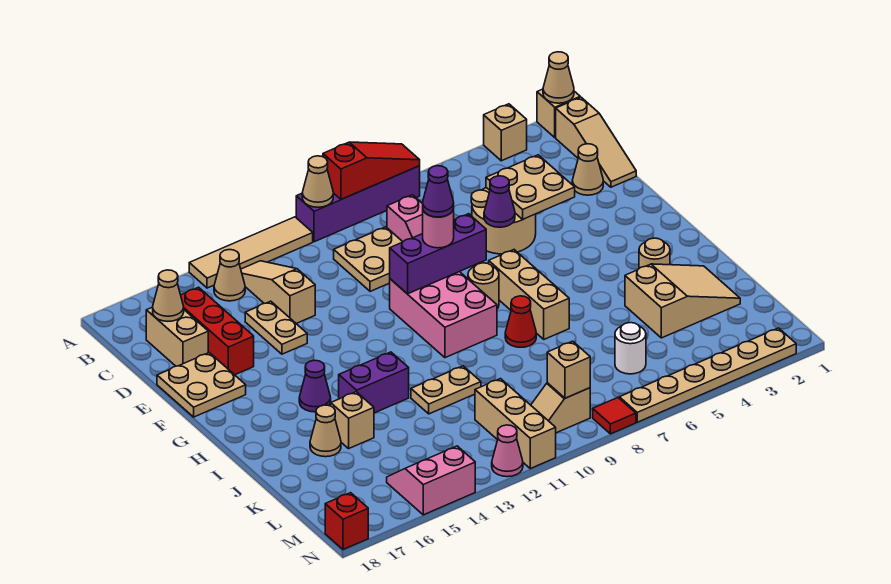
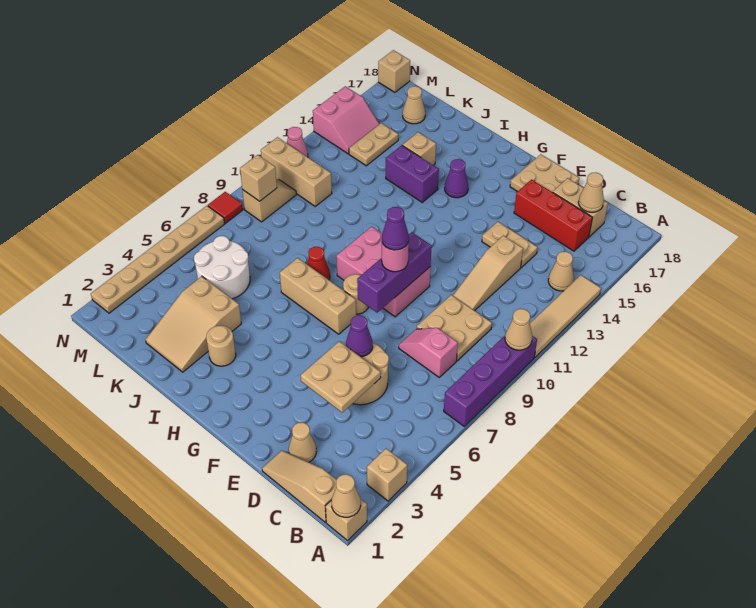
red 1x3 slope [323,142,420,199] -> none
tan 1x3 slope [241,261,315,323] -> tan 1x3 slope turned to [453,236,523,311]
purple 1x2 brick [339,352,409,413] -> purple 1x2 brick turned to [386,145,439,202]
tan 1x2 plate [411,366,481,414] -> tan 1x2 plate moved to [349,123,398,166]
tan 1x1 cone [310,405,341,457] -> tan 1x1 cone moved to [403,86,425,124]
white 1x1 round brick [615,323,646,374] -> white 2x2 round brick [194,236,250,299]
red 1x1 brick [325,493,368,550] -> tan 1x1 brick [378,50,410,92]

